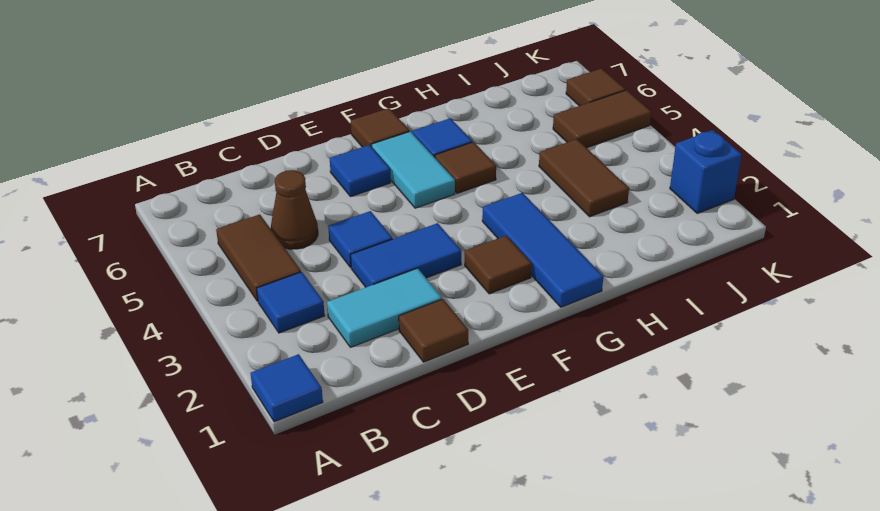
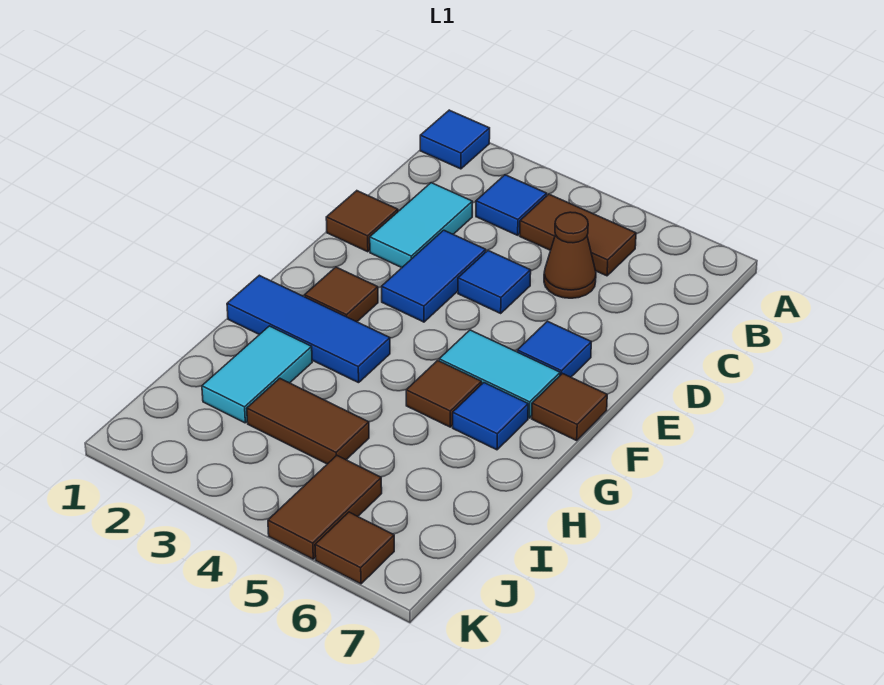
none -> cyan 1x2 tile [202,326,312,423]
blue 1x1 brick [670,130,742,213] -> none

